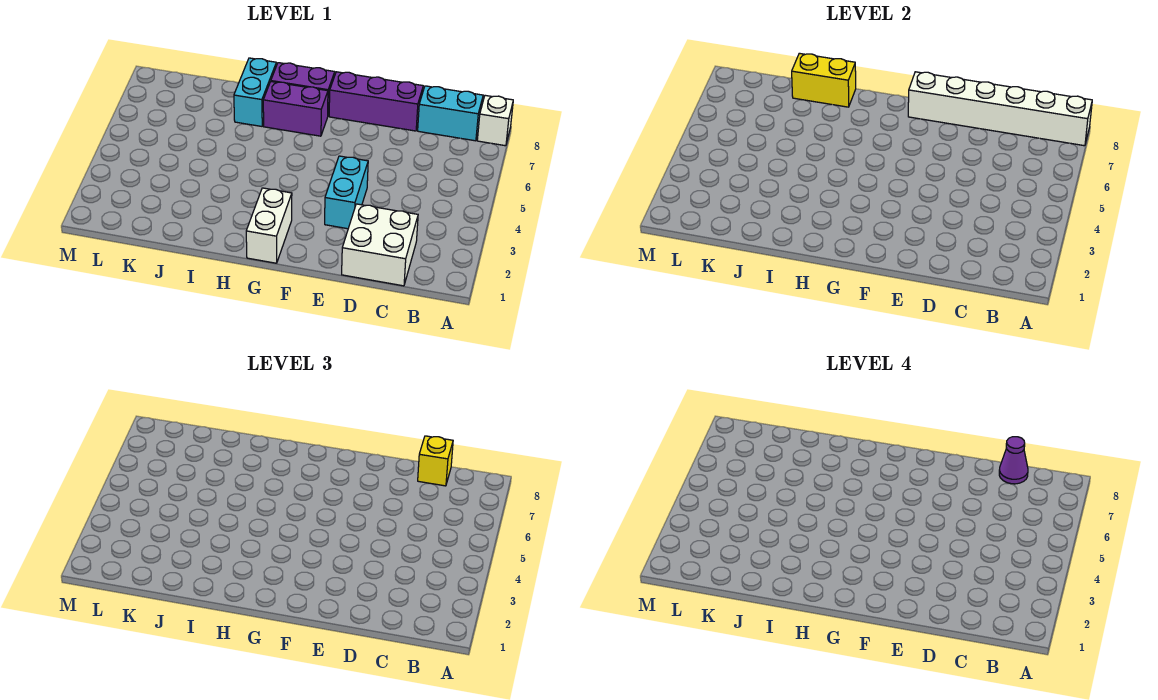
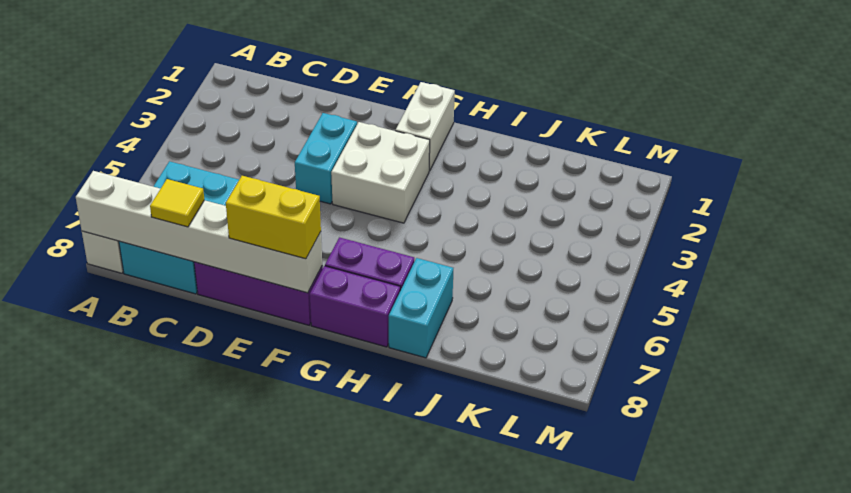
cyan 1x2 brick [418,86,483,141] -> cyan 2x3 brick [119,161,239,294]
white 2x2 brick [342,204,418,286] -> white 2x2 brick moved to [331,122,430,223]
yellow 1x1 brick [418,436,453,486] -> yellow 1x1 tile [150,179,204,227]
purple 1x1 cone [999,437,1028,484] -> none
yellow 1x2 brick [792,53,856,107] -> yellow 1x2 brick moved to [226,176,321,259]

